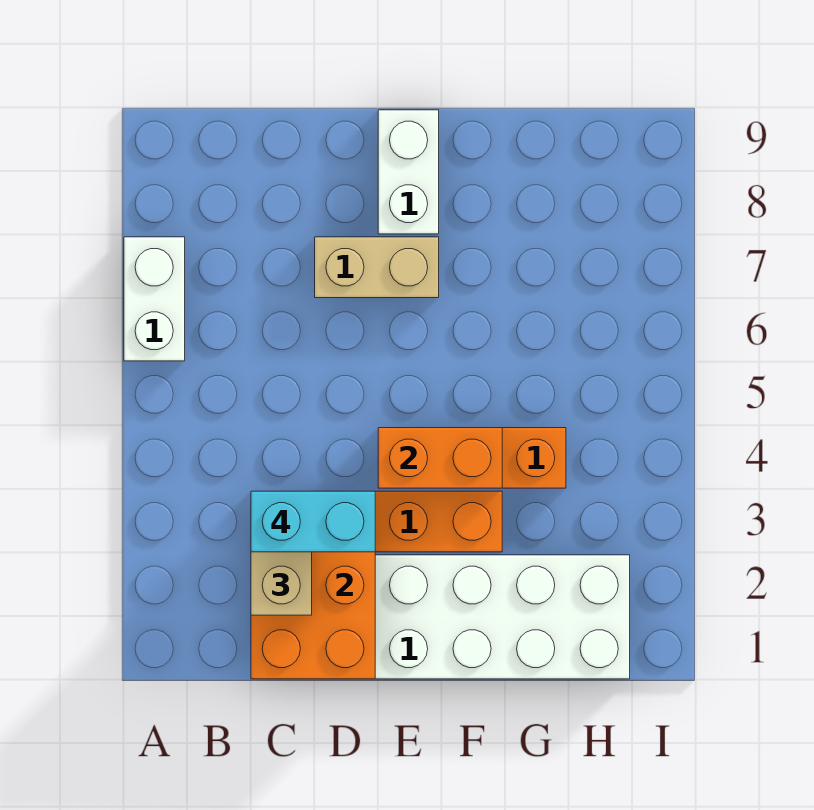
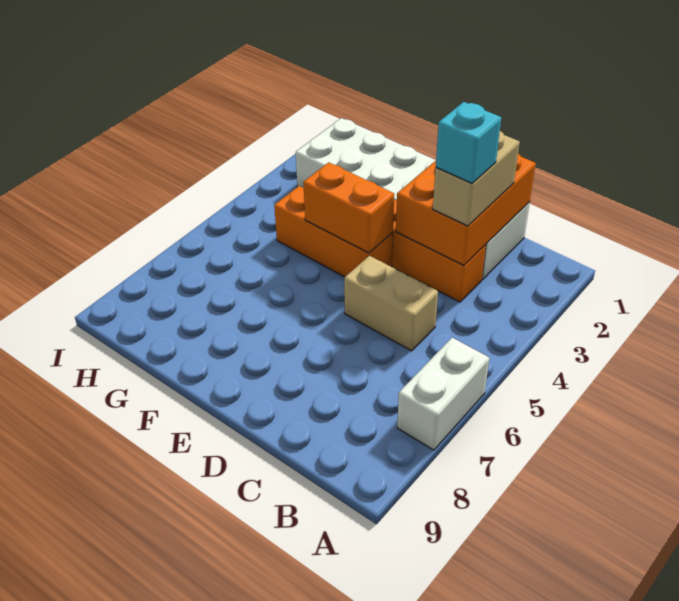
cyan 1x2 brick [251,491,375,552] -> cyan 1x1 brick [436,102,501,184]
tan 1x2 brick [315,237,439,298] -> tan 1x2 brick moved to [344,256,438,351]
white 1x2 brick [378,110,439,234] -> none

